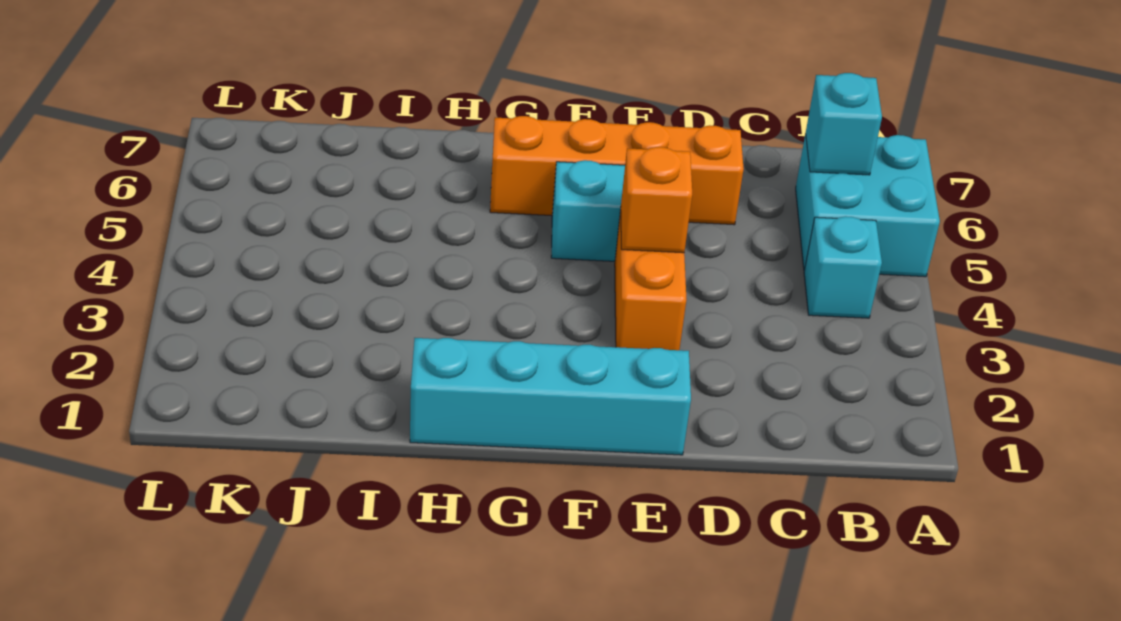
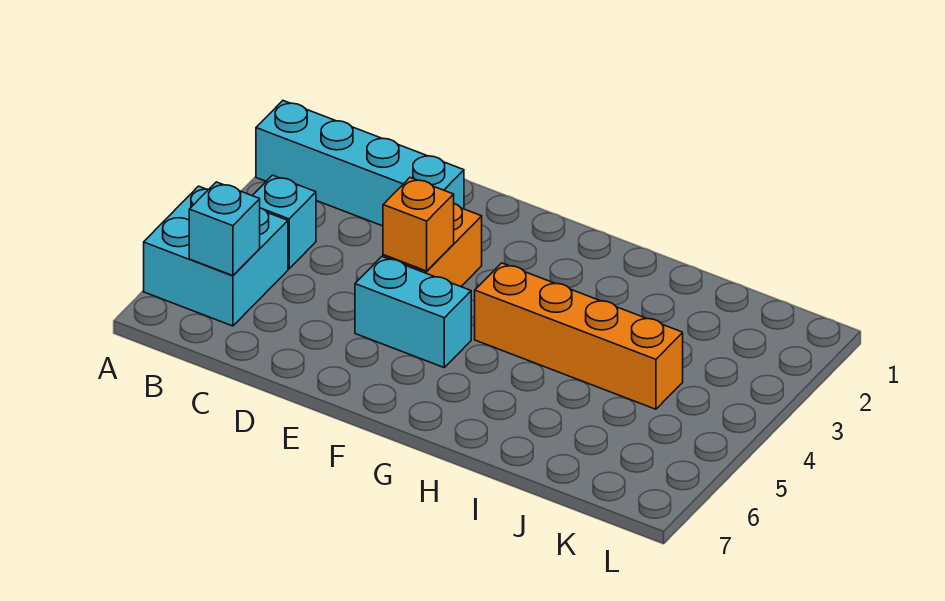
orange 1x4 brick [490,116,744,225] -> orange 1x4 brick moved to [475,263,683,409]
cyan 1x4 brick [410,338,691,455] -> cyan 1x4 brick moved to [256,101,464,226]

